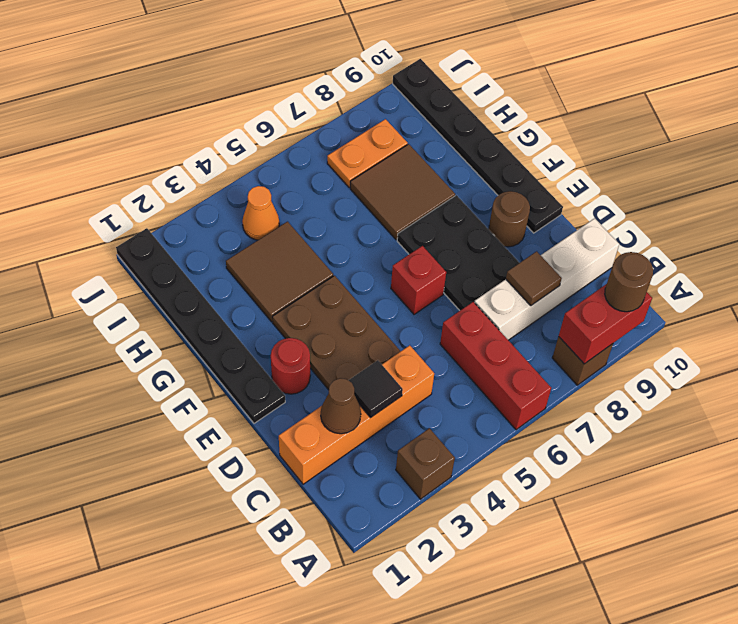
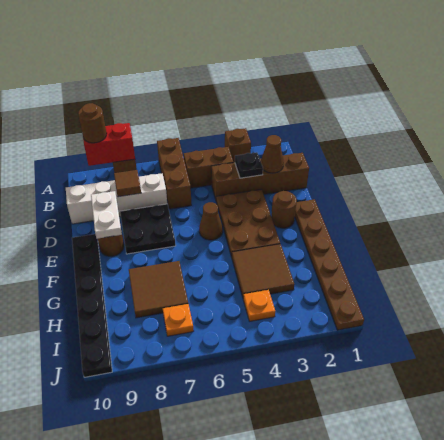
red 1x3 brick [440,302,551,430] -> brown 1x3 brick [157,138,192,209]
none -> brown 1x2 brick [184,147,233,188]
orange 1x4 brick [279,345,434,484] -> brown 1x4 brick [211,153,309,199]
black 1x1 tile [349,360,403,418] -> black 1x1 plate [235,152,263,178]
black 2x3 plate [397,195,519,310] -> black 2x2 plate [120,204,176,254]
none -> white 1x2 plate [91,191,122,239]
black 1x6 plate [116,228,285,423] -> brown 1x6 plate [295,199,364,330]
red 1x1 round brick [271,338,310,394] -> brown 1x1 round brick [271,191,297,228]
none -> brown 1x1 cone [199,202,223,240]
red 1x1 brick [391,246,446,314] -> none
orange 1x1 cone [242,186,279,240] -> orange 1x1 plate [243,290,275,321]
orange 1x2 plate [327,119,408,188] -> orange 1x1 plate [163,304,194,336]

